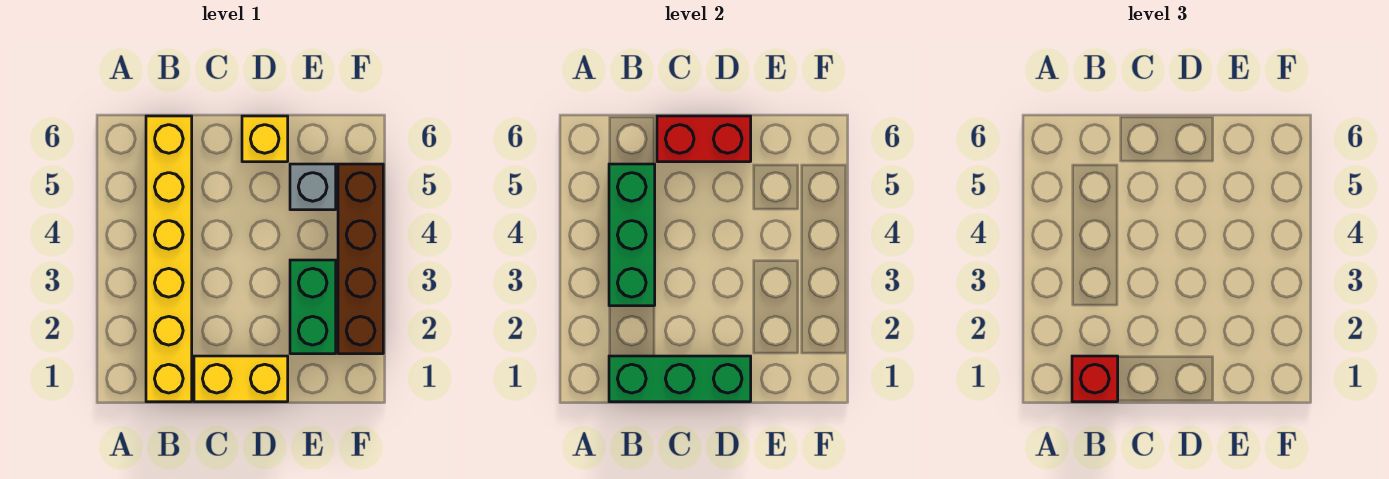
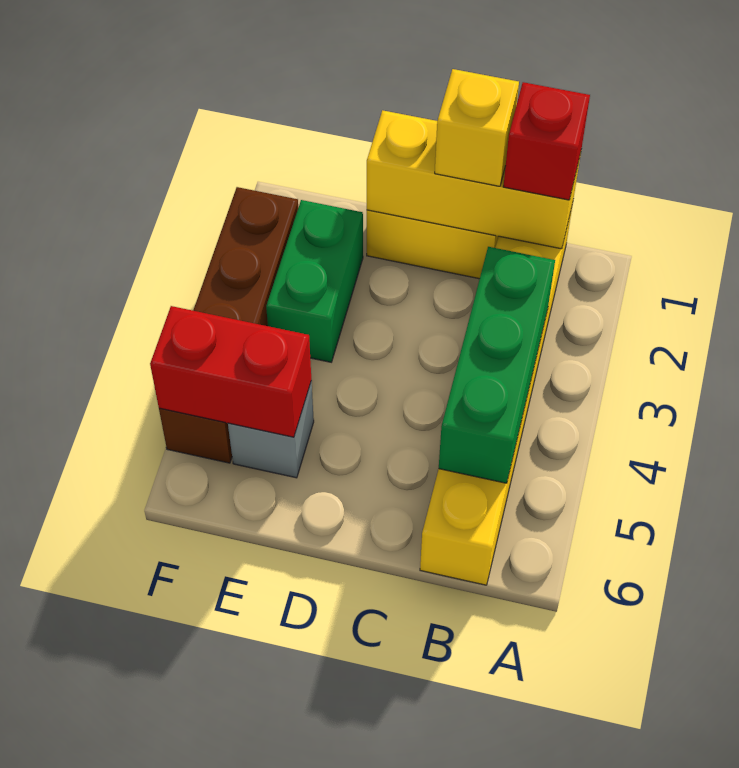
green 1x3 brick [609,356,751,402] -> yellow 1x3 brick [367,110,581,249]
red 1x2 brick [657,116,751,162] -> red 1x2 brick moved to [150,306,311,437]
yellow 1x1 brick [242,116,288,162] -> yellow 1x1 brick moved to [435,69,519,186]

